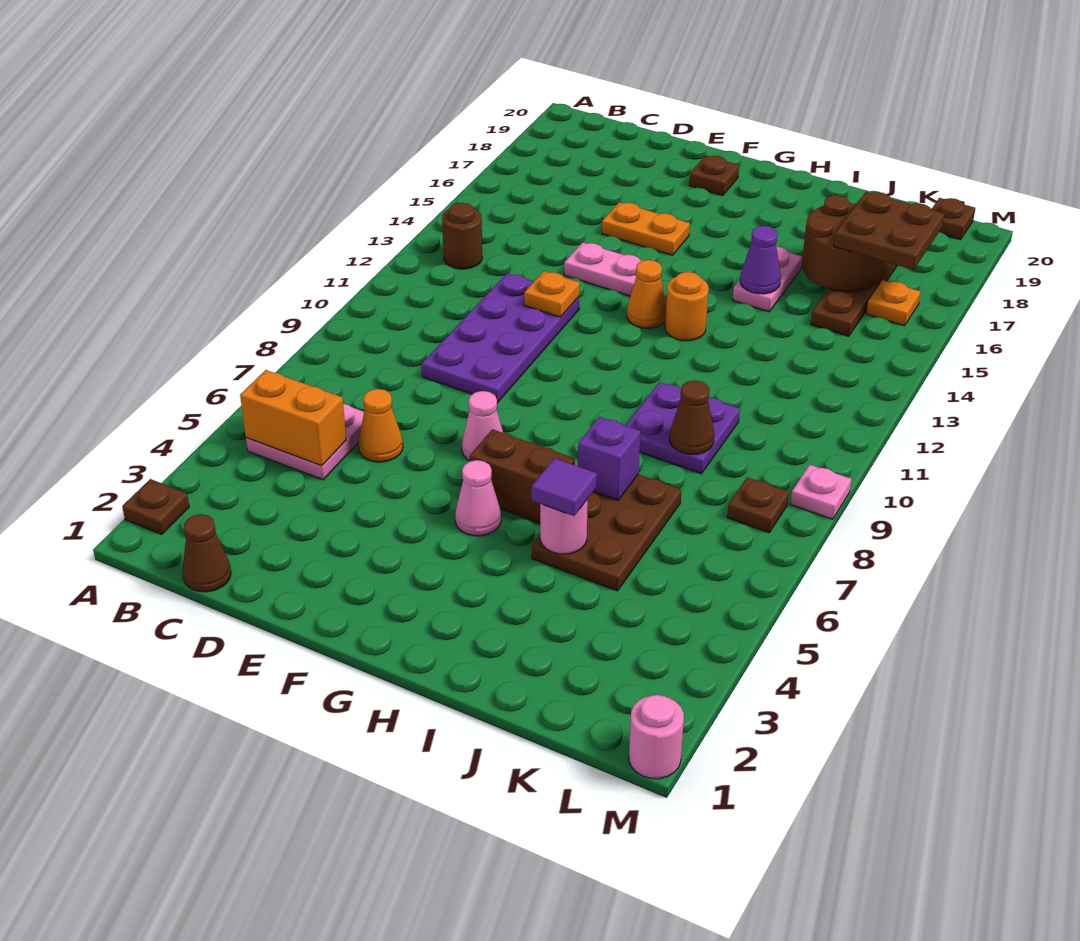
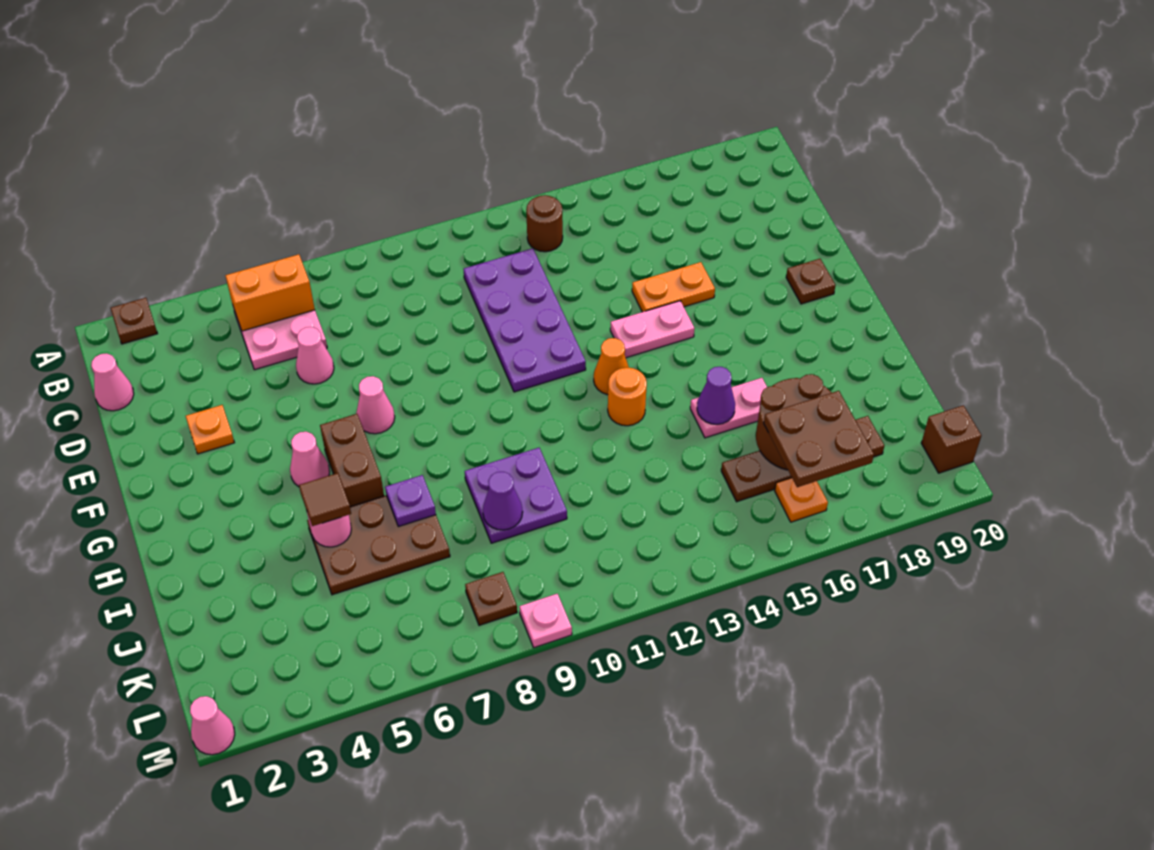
orange 1x2 brick [240,370,346,466] -> orange 1x2 brick turned to [225,254,315,331]
brown 1x1 cone [182,514,231,592] -> pink 1x1 cone [91,353,134,411]
orange 1x1 cone [359,389,403,462] -> pink 1x1 cone [296,327,334,384]
purple 2x4 plate [422,273,579,403] -> purple 2x4 plate turned to [464,248,586,392]
orange 1x1 plate [524,271,580,317] -> orange 1x1 plate moved to [186,405,234,454]
pink 1x2 plate [564,242,642,296] -> pink 1x2 plate turned to [610,301,695,358]
orange 1x2 plate [602,202,690,255] -> orange 1x2 plate turned to [632,262,715,312]
purple 1x1 tile [531,458,597,516] -> brown 1x1 tile [299,473,351,526]
purple 1x1 brick [578,417,640,500] -> purple 1x1 plate [385,475,436,527]
brown 1x1 cone [670,380,714,454] -> purple 1x1 cone [483,472,523,530]
brown 1x1 plate [932,198,975,240] -> brown 1x1 brick [921,405,981,473]
pink 1x1 round brick [629,695,684,779] -> pink 1x1 cone [190,696,235,755]

